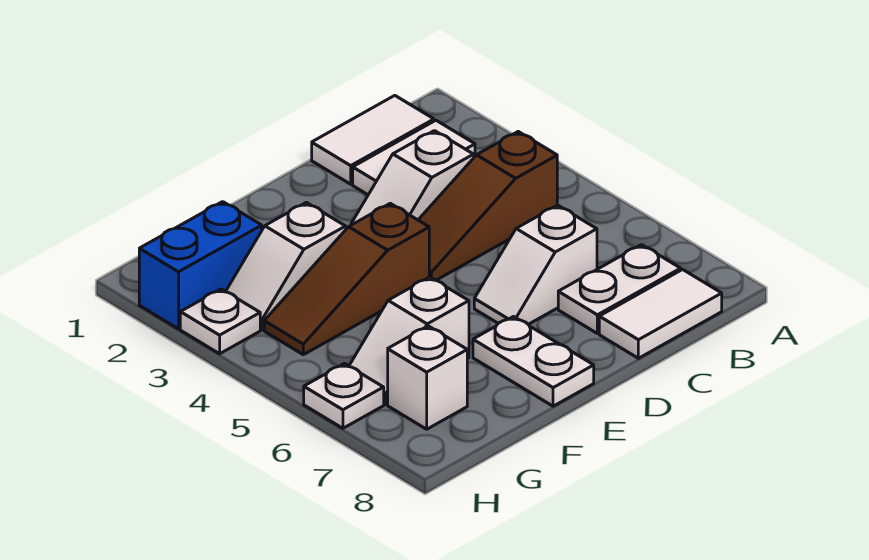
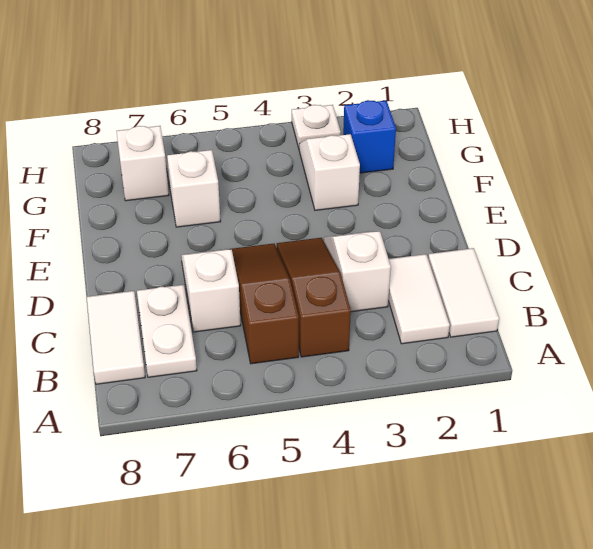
brown 1x3 slope [264,203,429,355] -> brown 1x3 slope moved to [229,244,299,364]
white 1x2 plate [473,317,594,406] -> none
blue 1x2 brick [139,202,262,329] -> blue 1x1 brick [343,100,396,173]
white 1x1 plate [304,364,384,428] -> none

